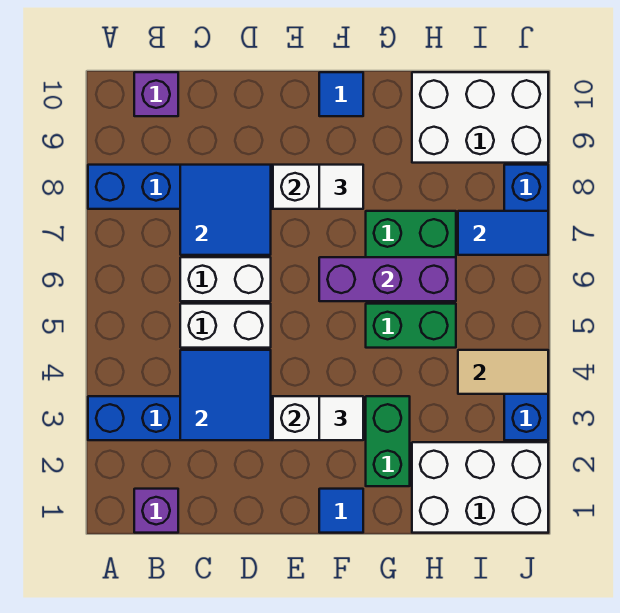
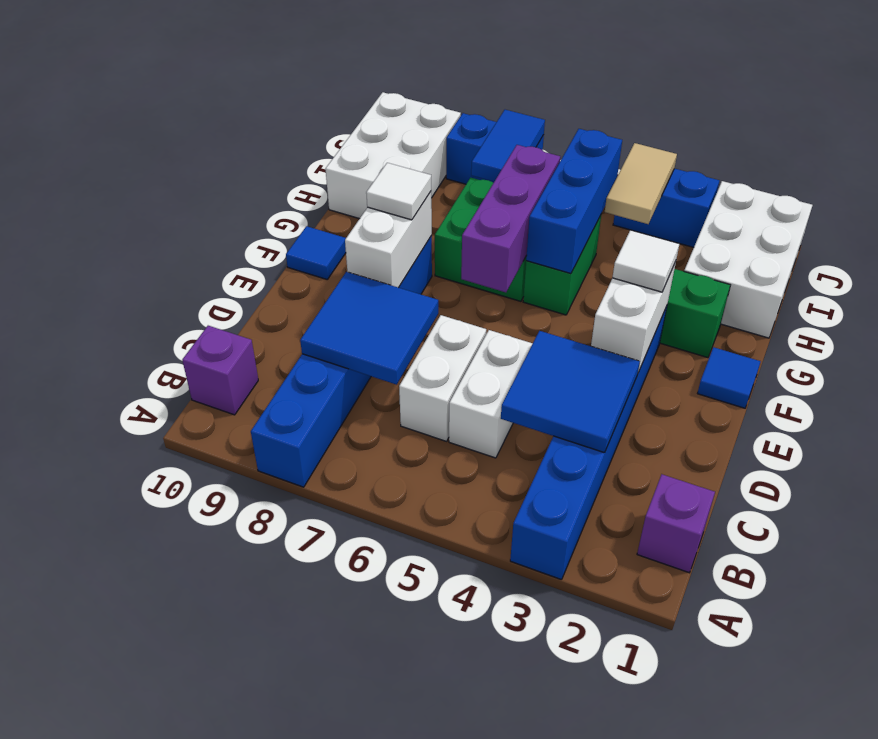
none -> blue 1x3 brick [526,129,622,274]

